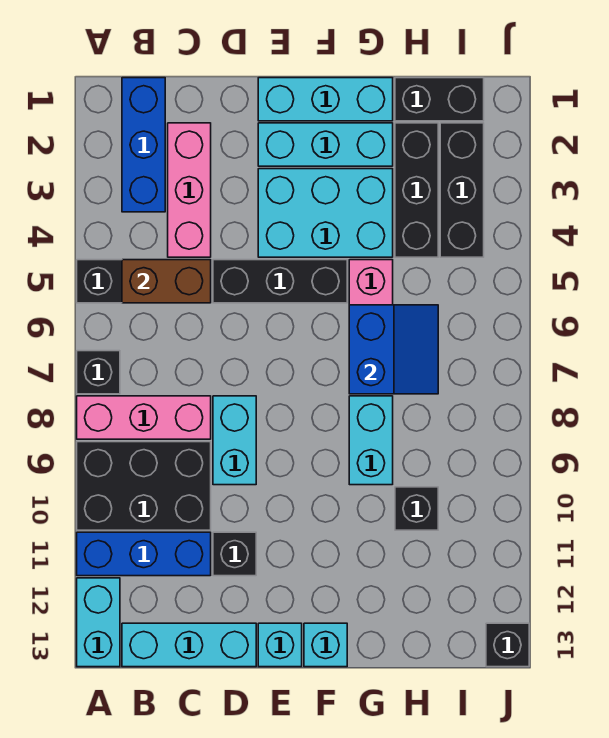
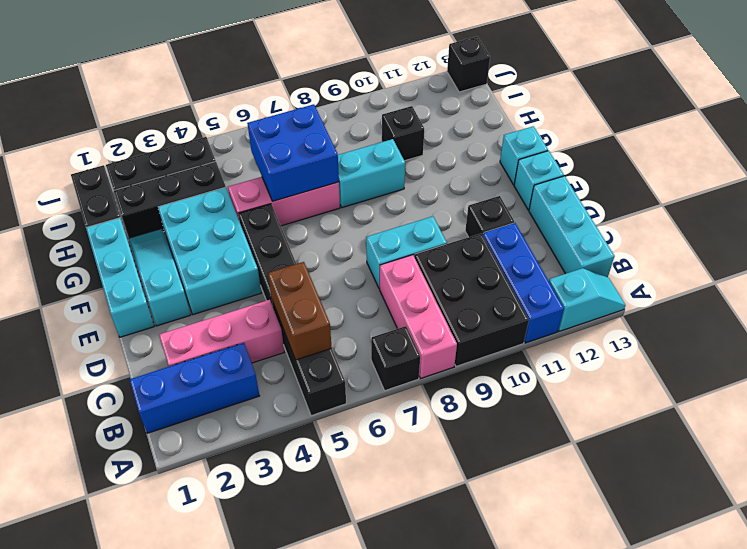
cyan 1x2 brick [77,578,120,667] -> cyan 1x2 slope [549,268,626,331]
cyan 1x3 brick [258,123,393,166] -> cyan 1x3 slope [129,229,191,326]
blue 2x2 slope [349,305,438,394] -> blue 2x2 brick [247,104,339,201]

